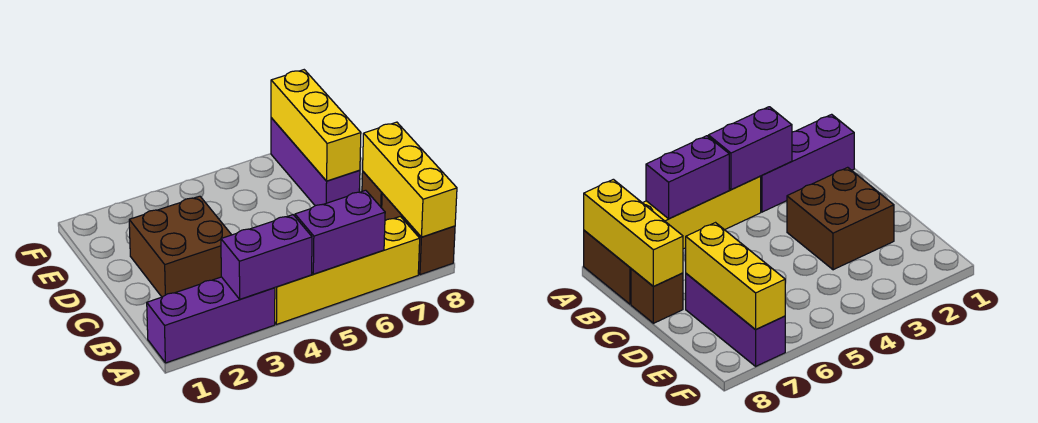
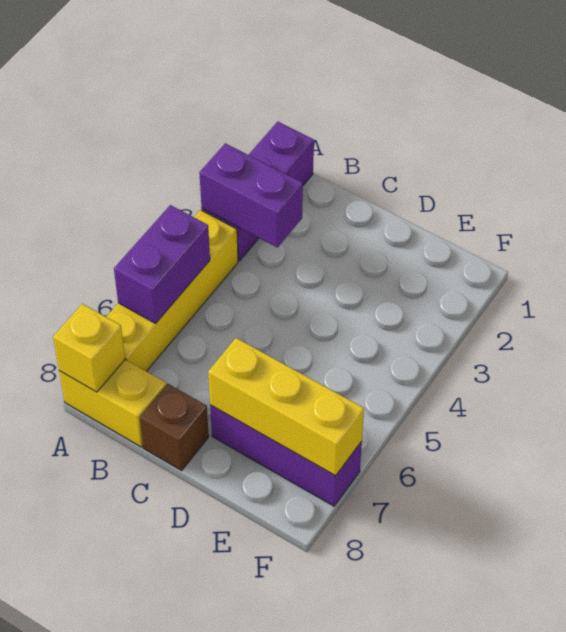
purple 1x2 brick [221,215,312,299] -> purple 1x2 brick turned to [199,143,303,248]
brown 1x2 brick [382,193,455,275] -> yellow 1x2 brick [59,360,166,447]
yellow 1x3 brick [363,122,457,237] -> yellow 1x1 brick [53,304,125,392]
brown 2x2 brick [129,196,231,297] -> none

